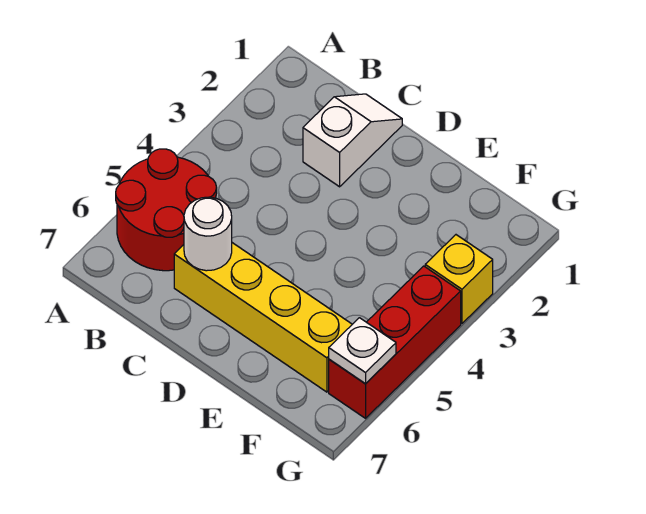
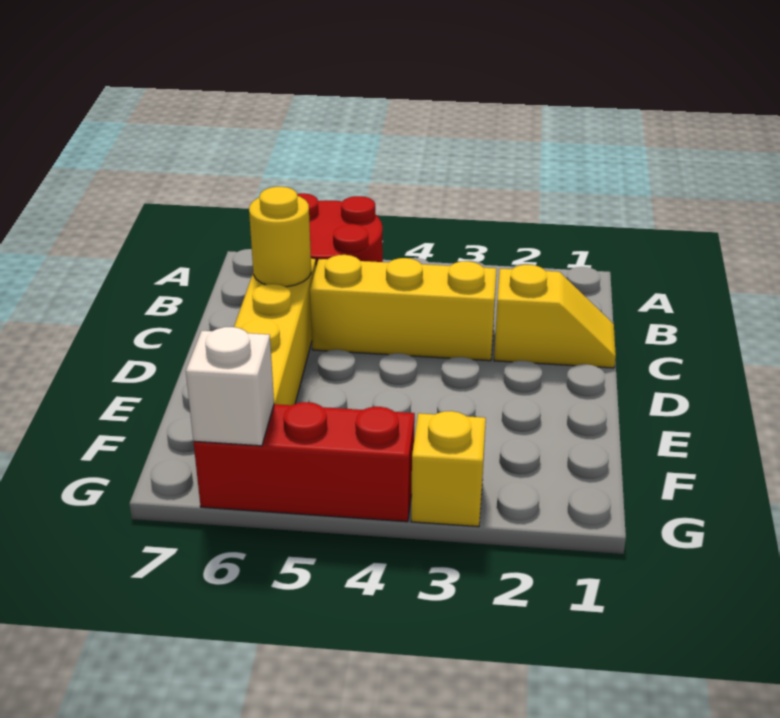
white 1x2 slope [303,94,402,187] -> yellow 1x2 slope [494,265,616,368]
none -> yellow 1x3 brick [310,255,497,361]
white 1x1 round brick [184,197,232,271] -> yellow 1x1 round brick [249,187,311,287]
white 1x1 plate [329,318,396,384] -> white 1x1 brick [186,327,274,446]

